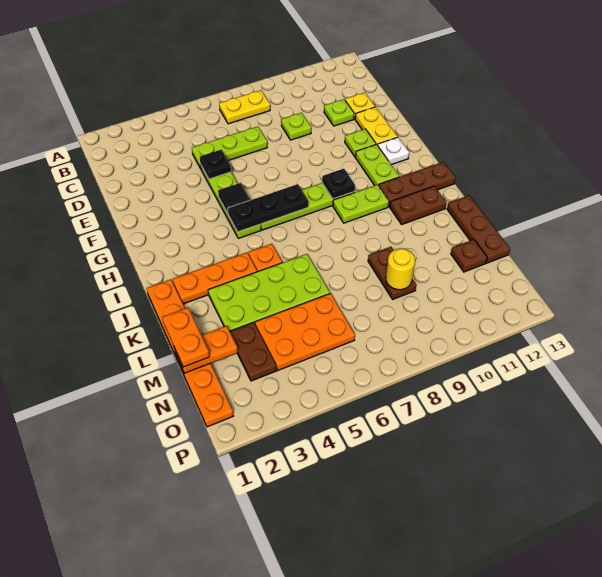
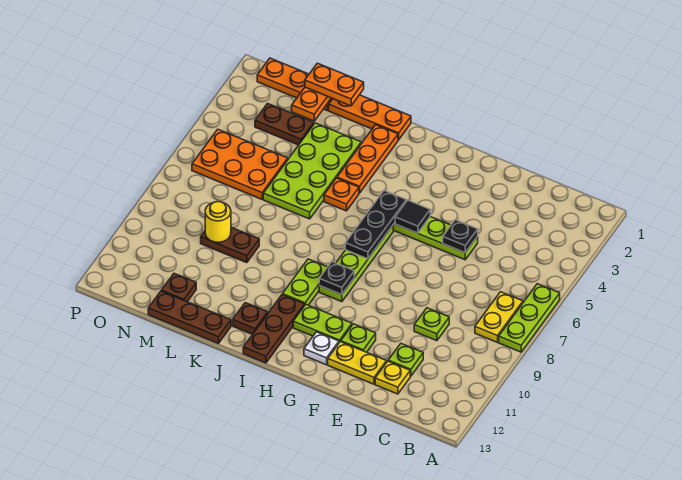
lime 1x3 plate [192,127,267,169] -> lime 1x3 plate moved to [499,284,560,352]
brown 1x2 plate [390,186,447,224] -> brown 1x1 plate [233,303,268,334]
orange 2x3 plate [255,293,355,370] -> orange 2x3 plate turned to [192,129,288,199]

